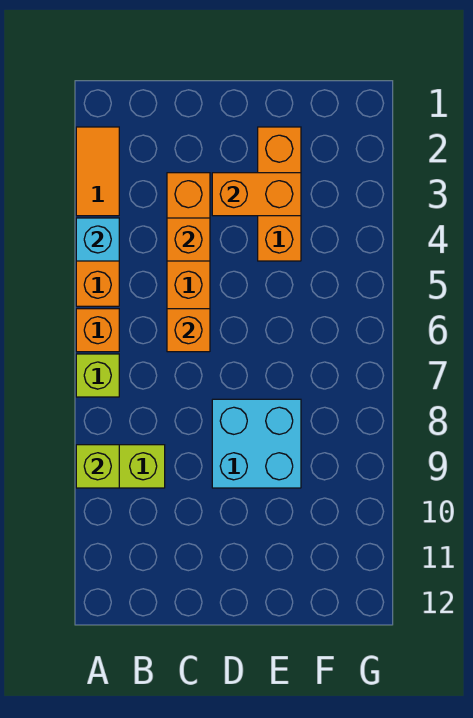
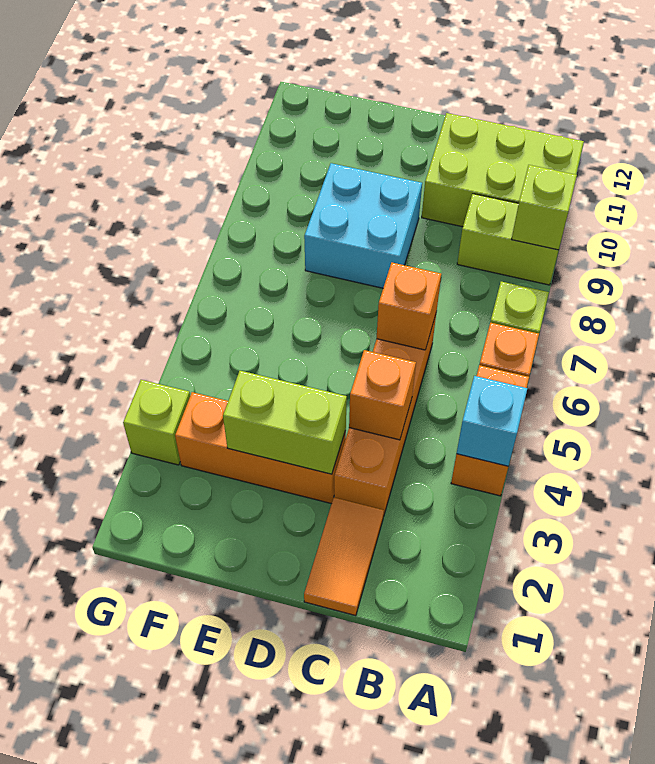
orange 1x2 tile [76,127,119,216] -> orange 1x2 tile moved to [304,497,384,616]
none -> lime 2x3 brick [422,113,584,227]
orange 1x2 brick [212,173,301,216] -> lime 1x2 brick [223,371,347,474]
orange 1x3 brick [258,127,301,261] -> orange 1x3 brick turned to [175,392,346,504]
none -> lime 1x1 brick [123,380,190,465]

